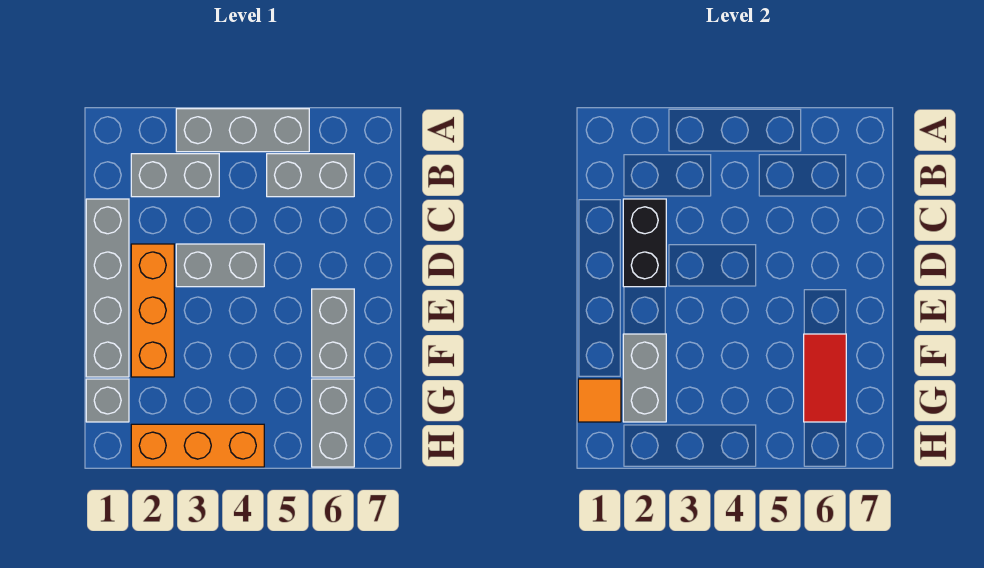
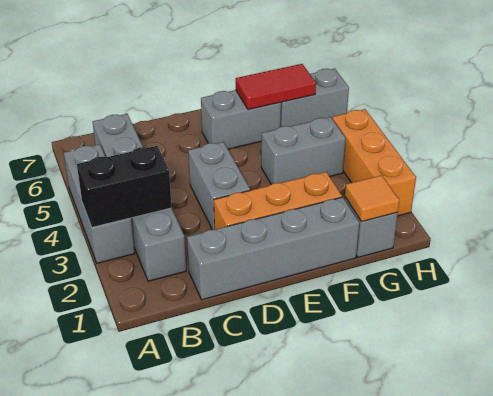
black 1x2 brick [623,199,666,287] -> black 1x2 brick moved to [77,146,172,227]
grey 1x2 brick [623,334,666,422] -> grey 1x2 brick moved to [261,117,346,184]

